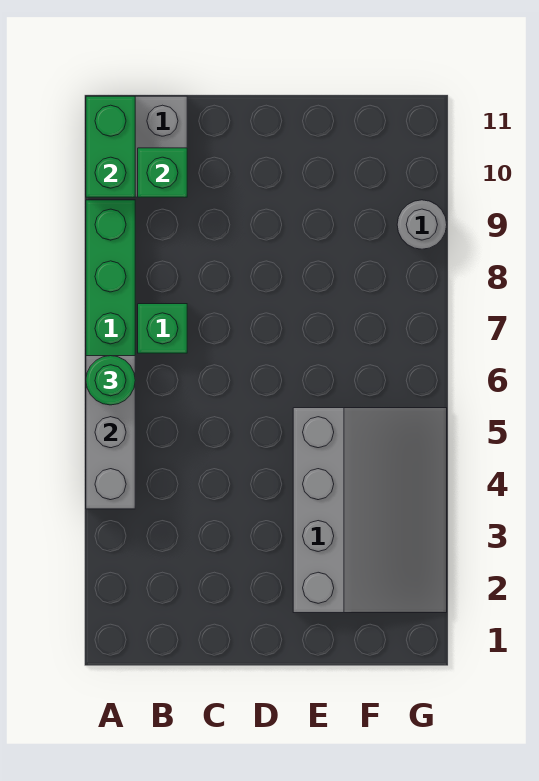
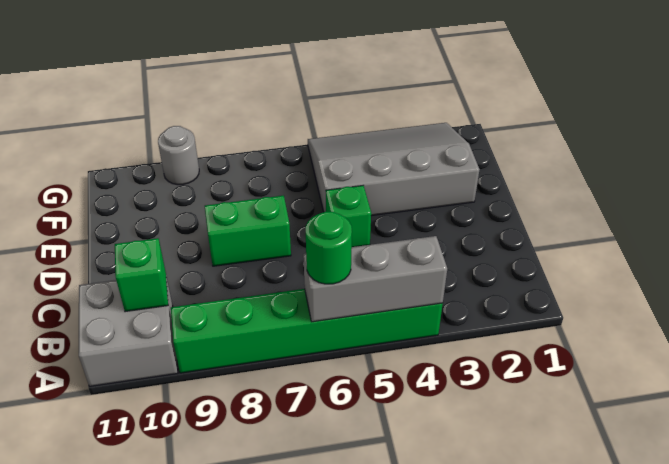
green 1x2 brick [86,96,135,197] -> green 1x2 brick moved to [205,196,291,266]
green 1x1 brick [138,304,187,353] -> green 1x1 brick moved to [326,186,371,247]

